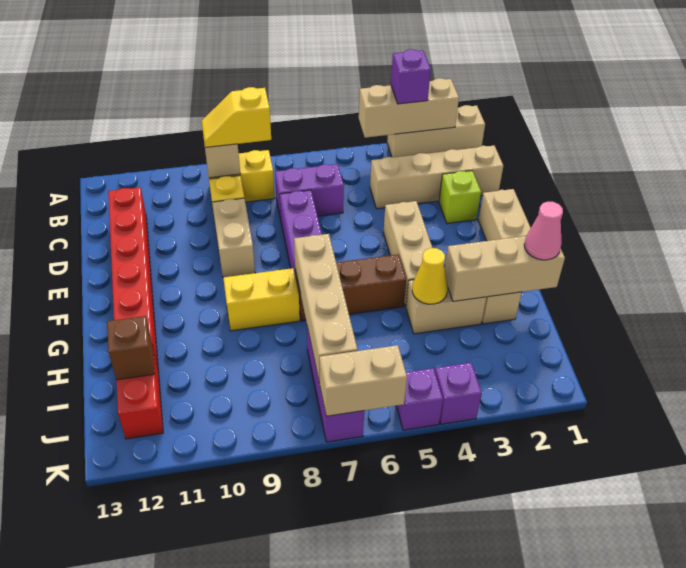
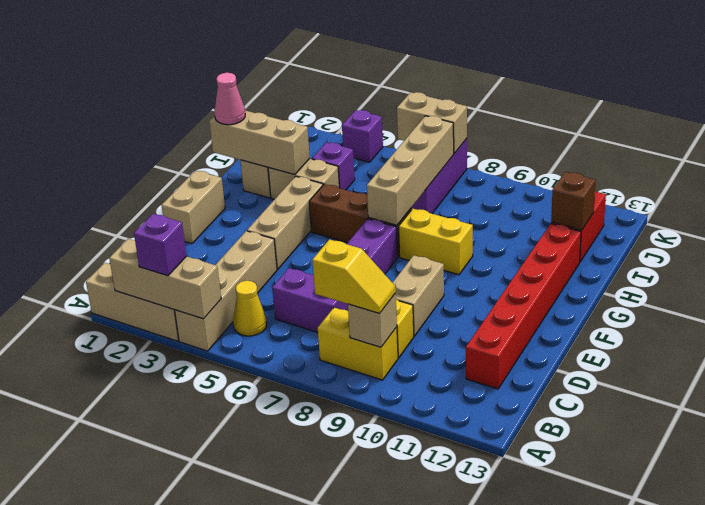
tan 1x4 brick [370,146,503,209] -> tan 1x4 brick turned to [175,231,277,351]
lime 1x1 brick [439,171,481,223] -> none
yellow 1x1 cone [412,248,448,304] -> yellow 1x1 cone moved to [233,281,267,336]
purple 1x1 brick [397,368,443,430] -> purple 1x1 brick moved to [312,142,355,190]

